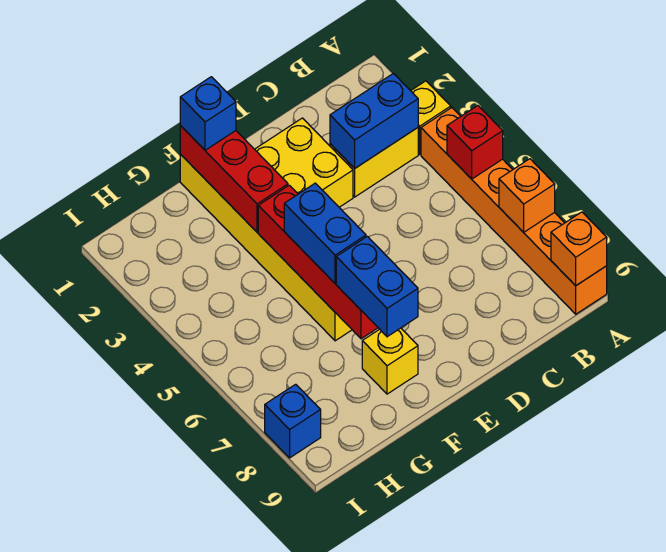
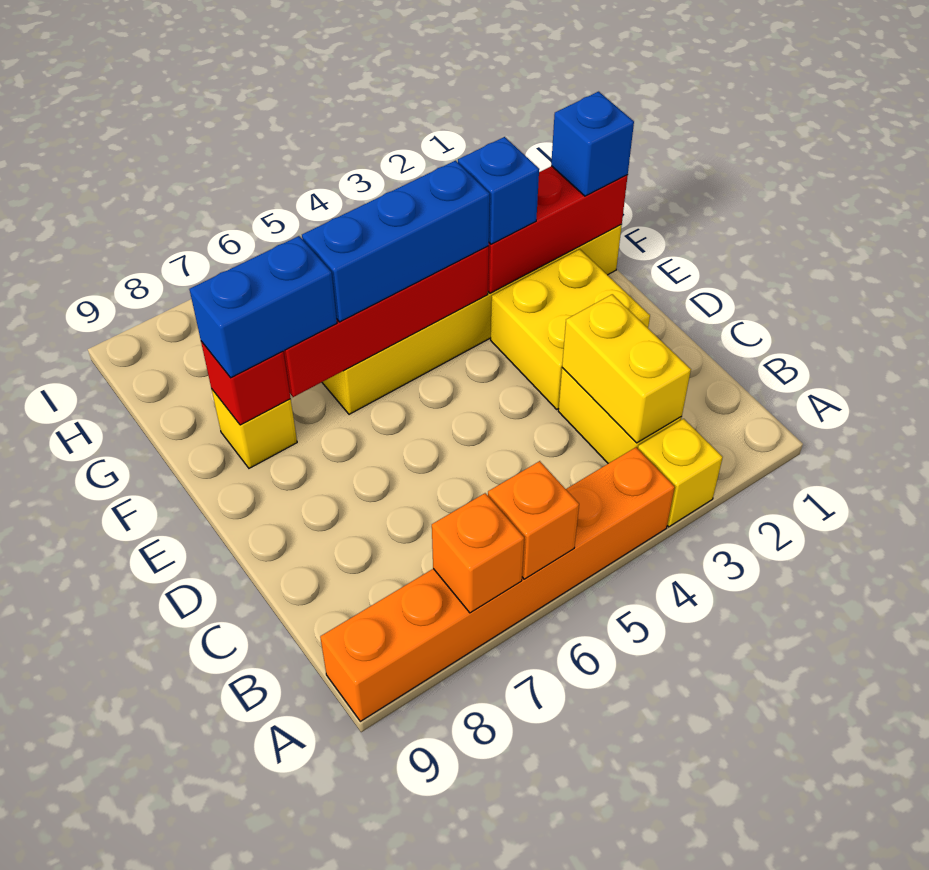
red 1x1 brick [447,106,503,179] -> red 1x1 brick moved to [201,341,291,425]
orange 1x1 brick [551,212,607,286] -> orange 1x1 brick moved to [488,461,579,579]
blue 1x2 brick [330,73,418,168] -> yellow 1x2 brick [562,294,691,443]
blue 1x2 brick [284,183,366,283] -> blue 1x3 brick [302,161,490,322]
blue 1x1 brick [265,384,321,458] -> blue 1x1 brick moved to [458,137,539,244]

